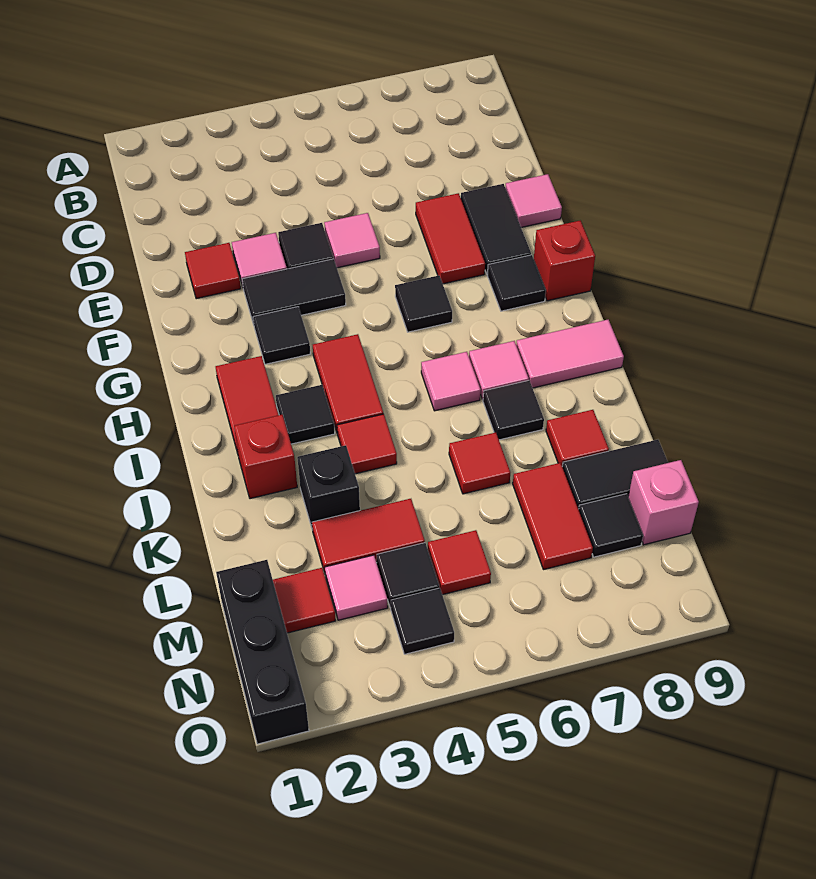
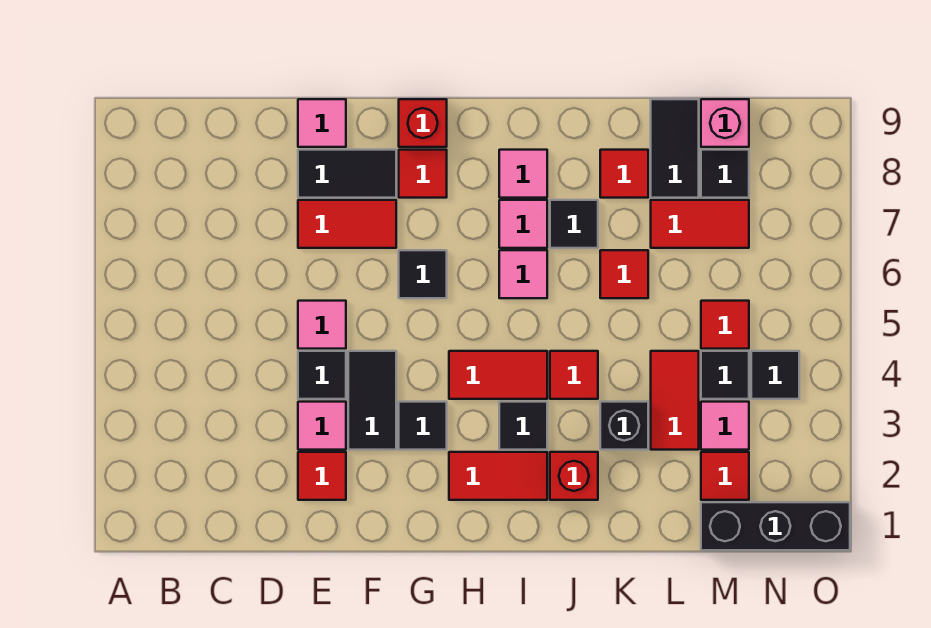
black 1x1 tile [487,255,546,311] -> red 1x1 tile [399,150,447,198]
pink 1x2 tile [516,320,624,388] -> pink 1x1 tile [499,150,547,198]

